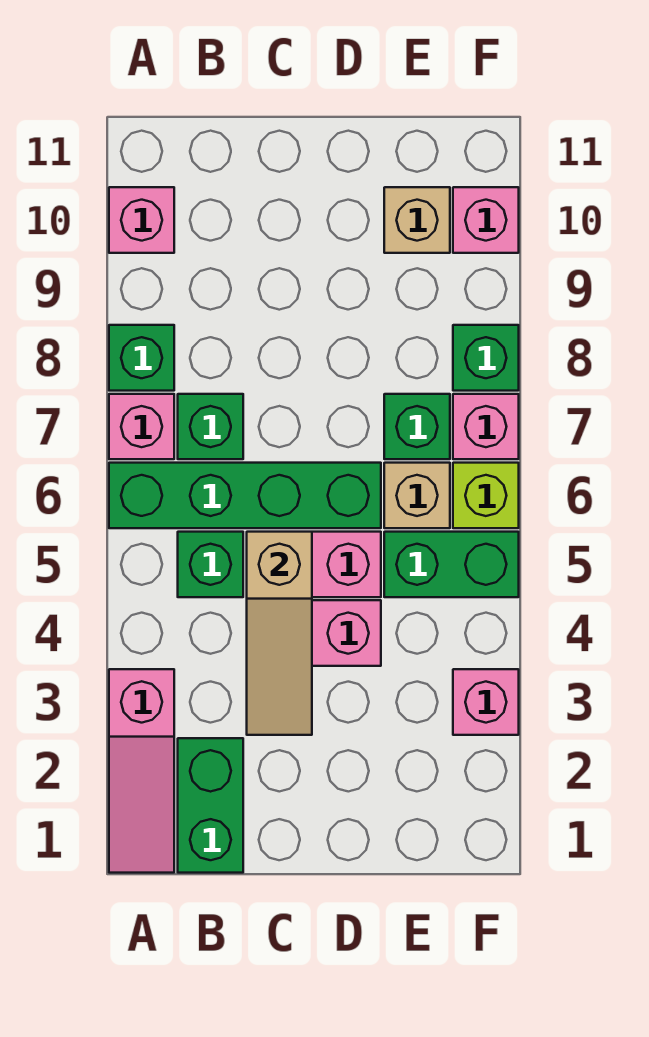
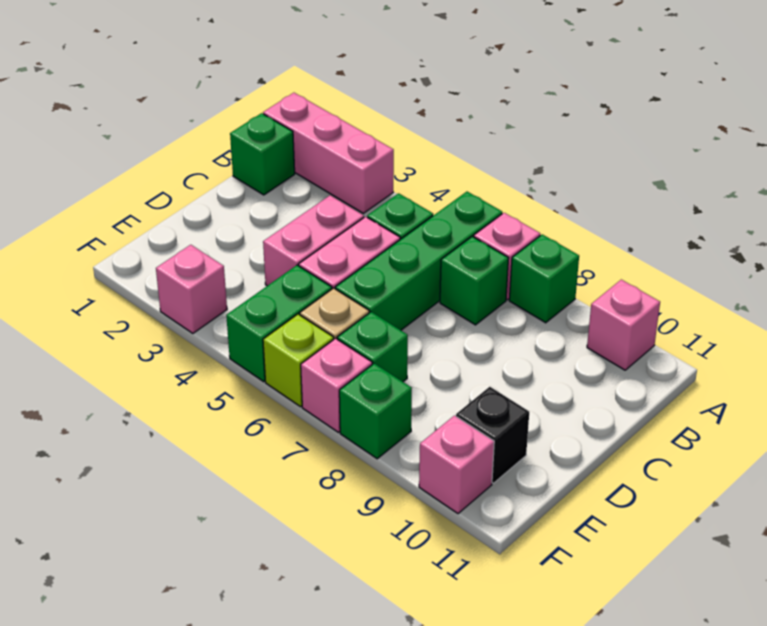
pink 1x3 slope [109,669,174,873] -> pink 1x3 brick [263,93,394,213]
green 1x2 brick [178,738,243,873] -> green 1x1 brick [230,113,295,195]
tan 1x3 slope [247,532,312,735] -> none
tan 1x1 brick [384,187,450,253] -> black 1x1 brick [456,387,529,483]

